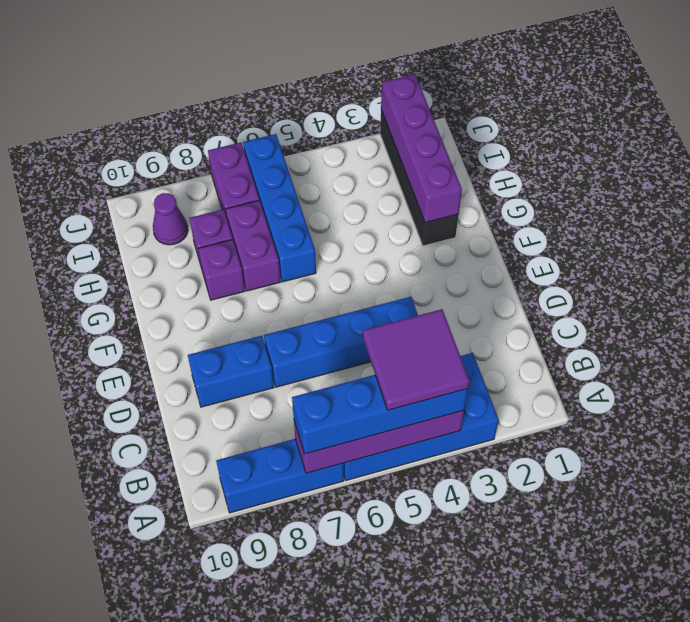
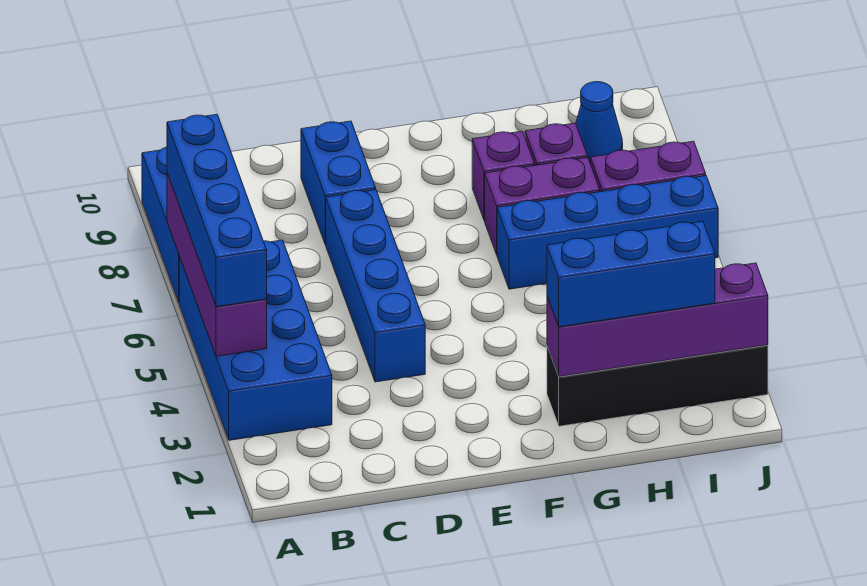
purple 2x2 tile [363,309,470,410] -> none
none -> blue 1x3 brick [547,221,715,327]
purple 1x1 cone [153,193,188,245] -> blue 1x1 cone [576,82,623,164]

